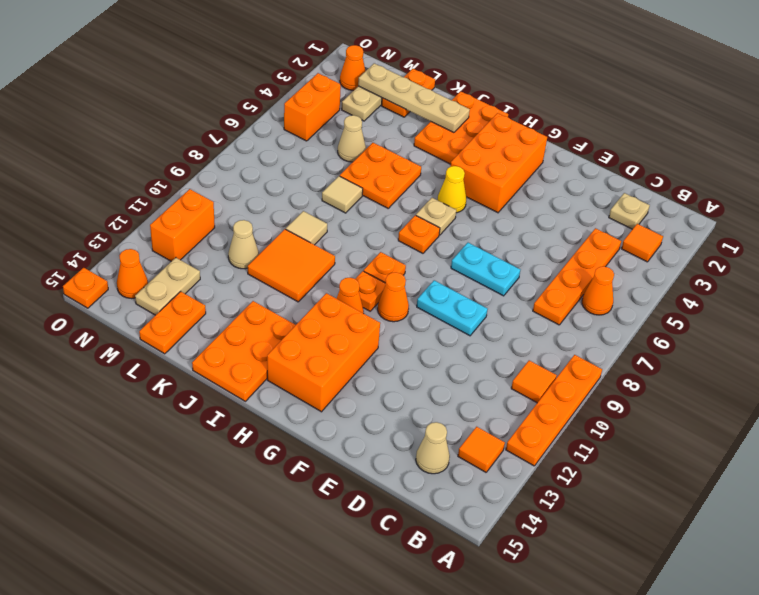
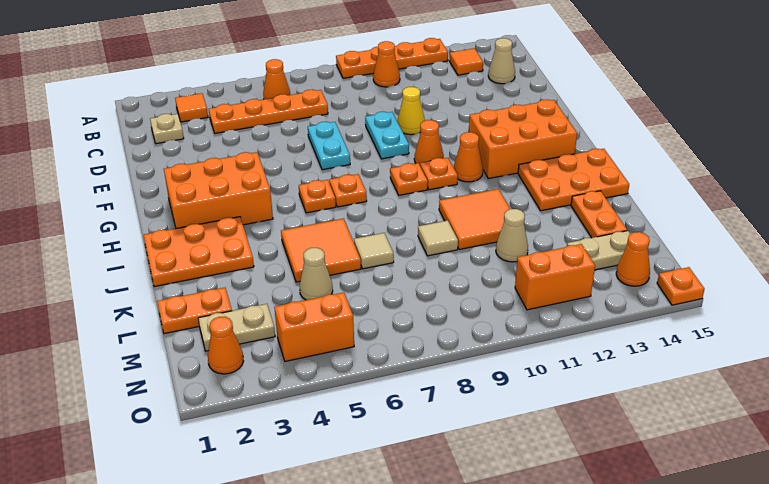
orange 1x1 tile [511,360,557,403] -> orange 1x1 cone [373,41,400,87]
yellow 1x1 cone [438,166,467,213] -> yellow 1x1 cone moved to [397,87,425,135]
tan 1x1 plate [416,198,456,235] -> orange 1x1 plate [299,180,336,213]
tan 1x4 plate [358,63,470,133] -> none
orange 2x2 plate [340,143,421,208] -> orange 2x2 tile [281,218,361,282]
orange 1x2 plate [139,291,206,354] -> orange 1x2 plate turned to [571,191,627,238]

